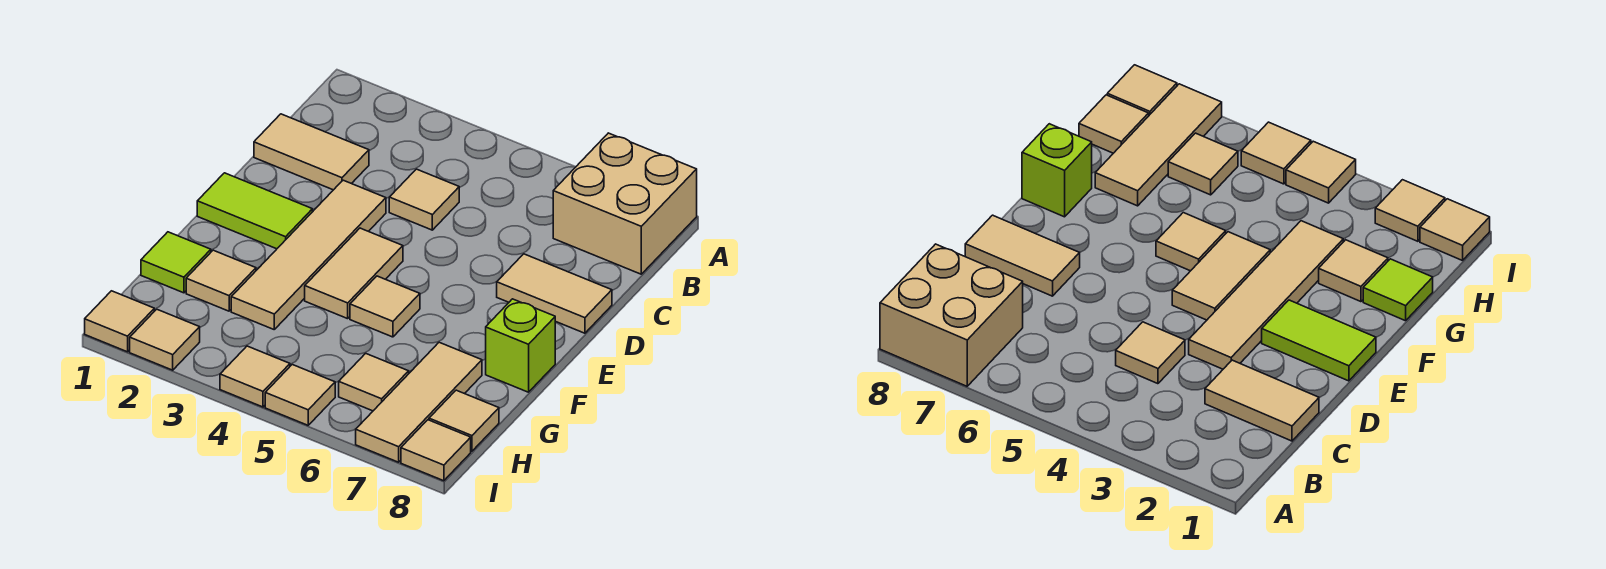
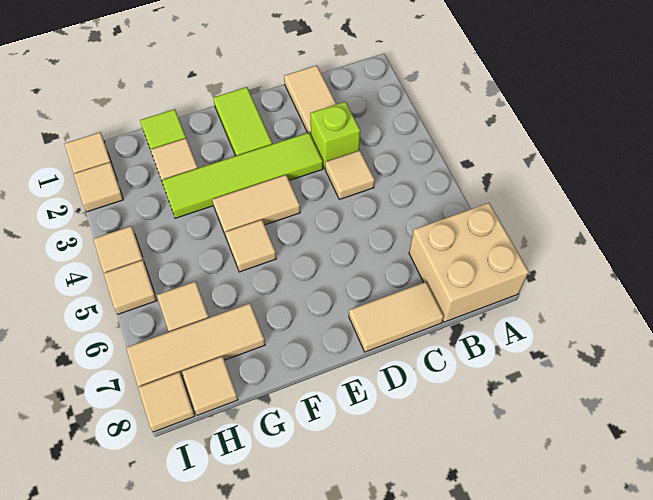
tan 1x4 tile [231,180,386,329] -> lime 1x4 tile [162,133,323,218]
tan 1x2 tile [497,254,612,333] -> tan 1x2 tile turned to [349,282,444,352]
lime 1x1 brick [486,299,555,392] -> lime 1x1 brick moved to [310,102,360,168]

